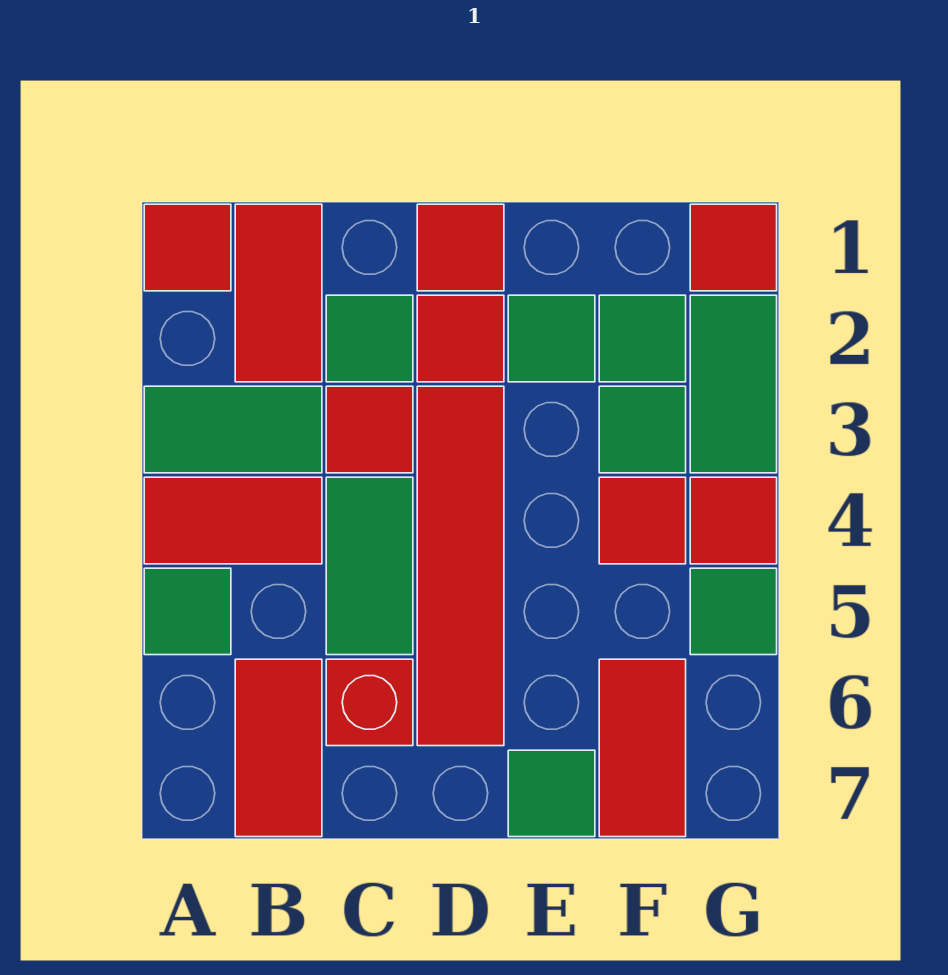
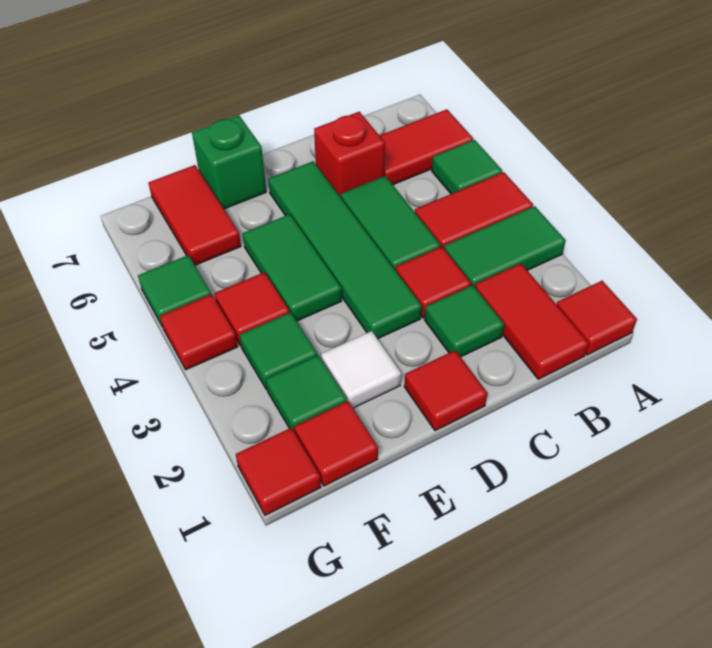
red 1x2 tile [235,659,322,837] -> red 1x2 tile turned to [379,109,473,185]
red 1x1 tile [417,295,504,382] -> red 1x1 tile moved to [294,401,378,486]
red 1x4 tile [417,386,504,746] -> green 1x4 tile [268,161,422,339]
green 1x1 tile [508,295,595,382] -> white 1x1 tile [321,331,401,408]
green 1x1 tile [508,750,595,837] -> green 1x1 brick [192,115,266,209]
green 1x2 tile [690,295,777,473] -> green 1x2 tile moved to [243,214,342,321]

